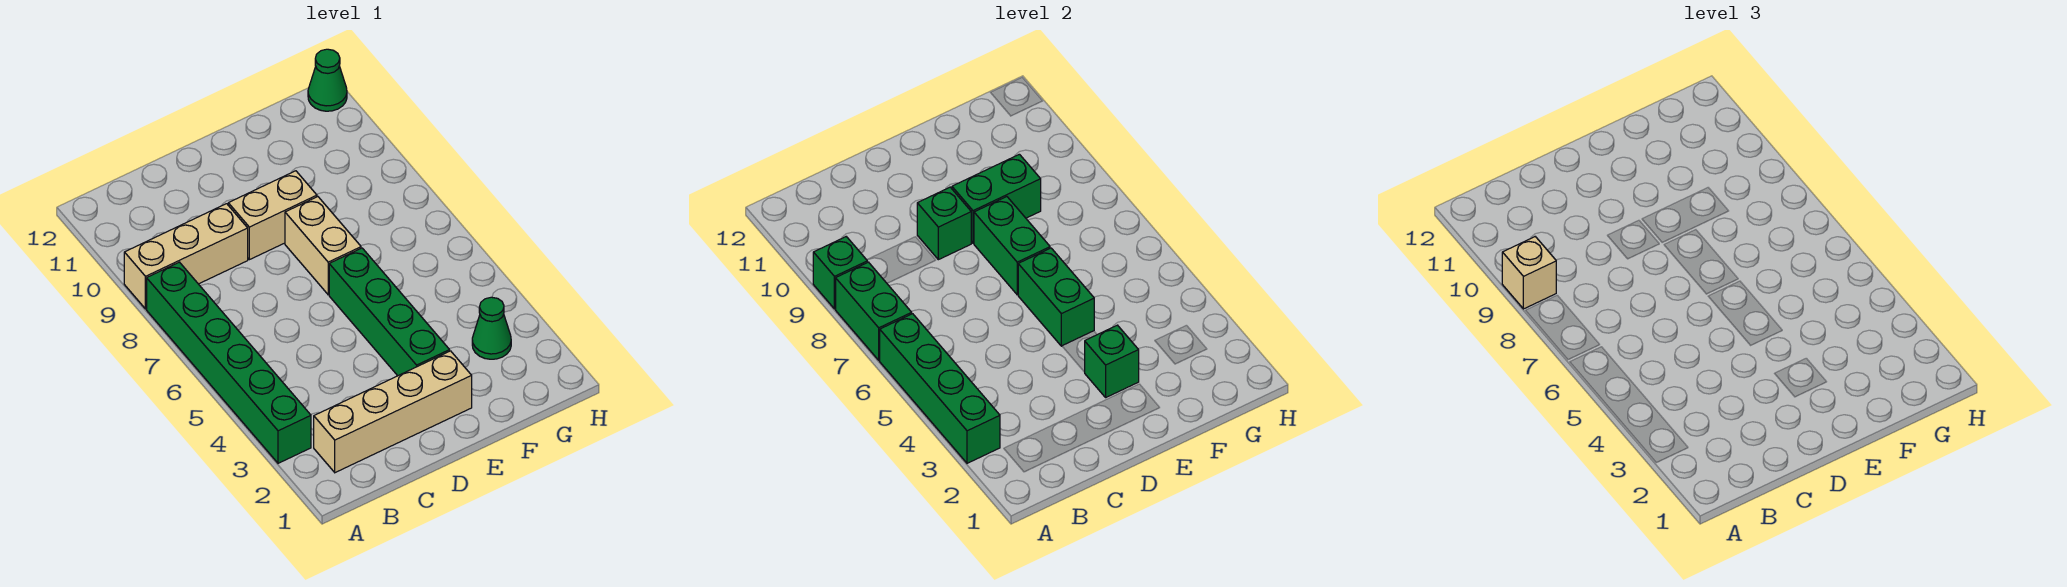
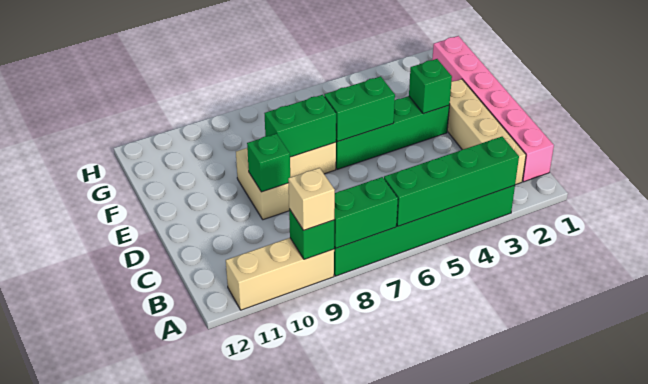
tan 1x3 brick [124,204,248,309] -> tan 1x3 brick turned to [226,238,334,310]
none -> pink 1x6 brick [432,36,554,182]
green 1x2 brick [952,154,1041,243] -> none
green 1x1 cone [472,297,511,359] -> none
green 1x1 cone [308,49,347,111] -> none

